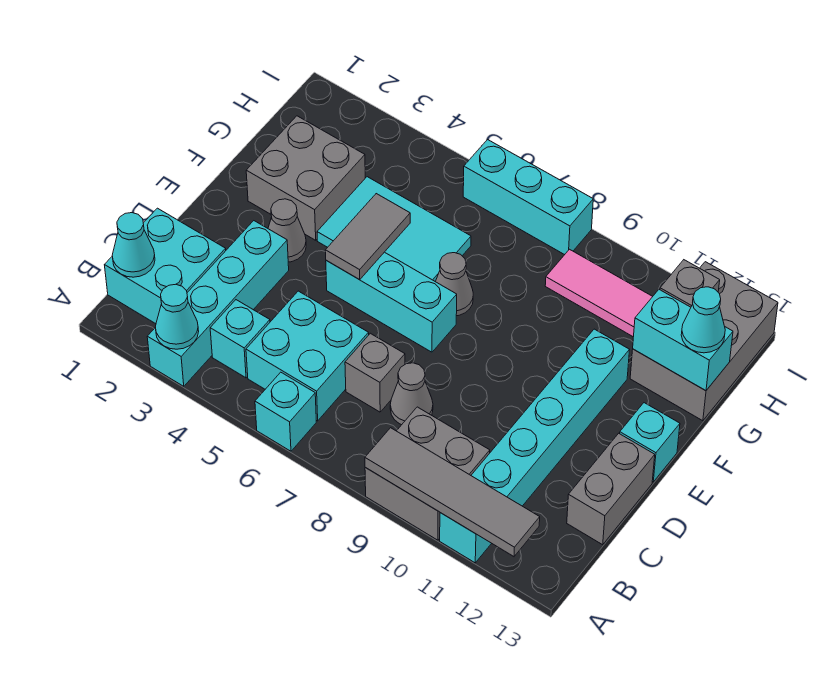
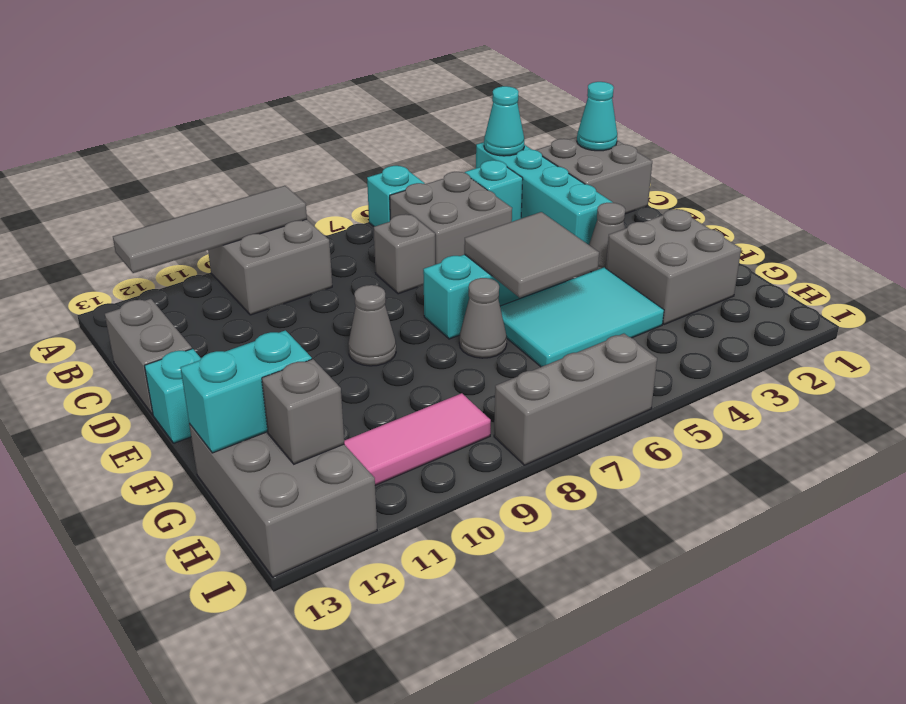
cyan 1x6 brick [440,329,629,563] -> none
cyan 2x2 brick [105,208,226,324] -> grey 2x2 brick [536,137,652,214]
cyan 2x2 brick [246,291,369,421] -> grey 2x2 brick [390,172,512,264]
grey 1x1 cone [390,363,433,425] -> grey 1x1 cone moved to [348,285,396,366]
grey 1x2 tile [325,194,410,280] -> grey 2x2 tile [464,212,599,298]
cyan 1x1 cone [681,287,725,353] -> none
cyan 1x3 brick [463,140,593,255] -> grey 1x3 brick [494,334,657,465]

